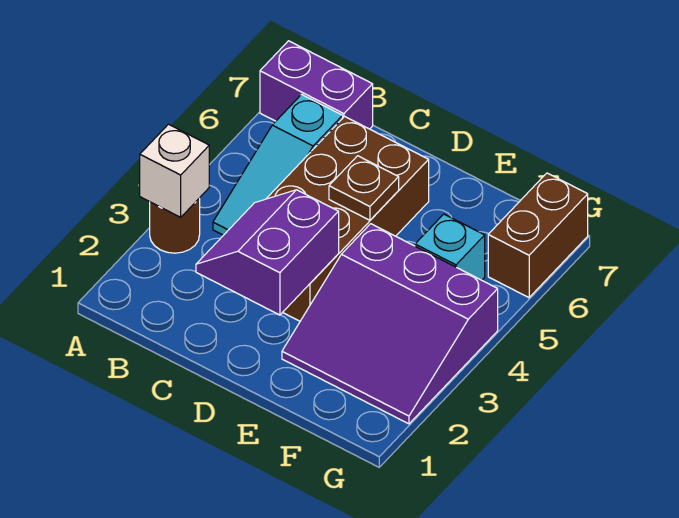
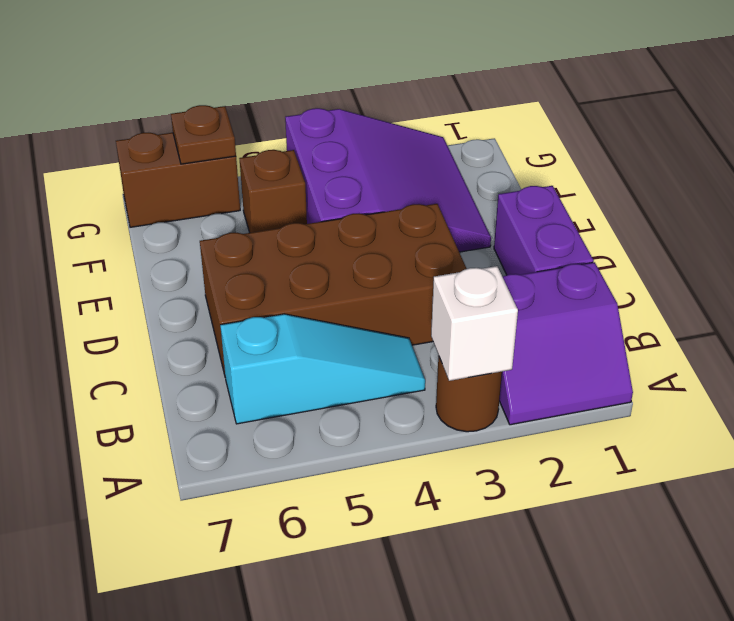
purple 1x2 brick [260,41,373,129] -> purple 1x2 brick moved to [494,186,594,275]
purple 2x2 slope [196,190,339,315] -> purple 2x2 slope moved to [499,262,633,425]
brown 1x1 plate [329,156,399,220] -> brown 1x1 plate moved to [171,105,236,164]
cyan 1x1 brick [415,214,485,280] -> brown 1x1 brick [239,150,307,233]

